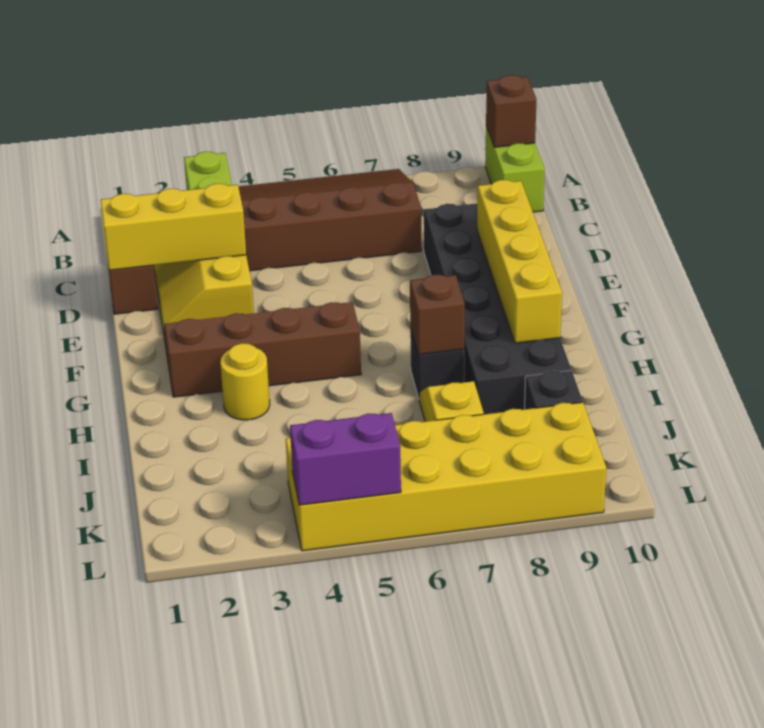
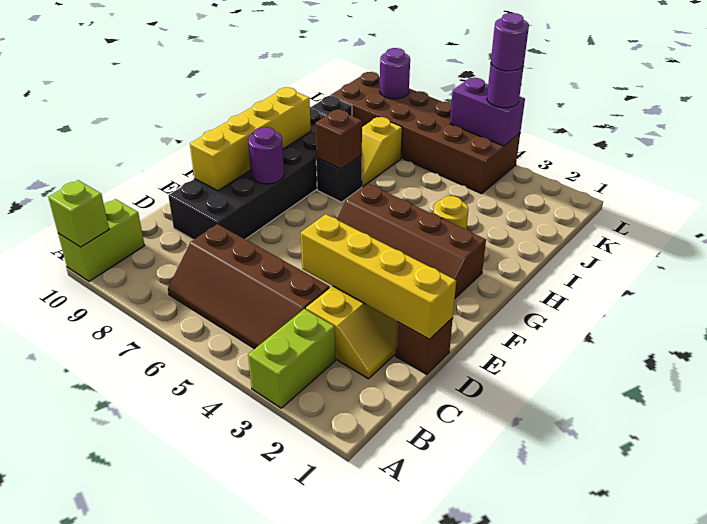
brown 3x4 slope [238,169,422,271] -> brown 2x4 slope [168,224,330,349]
brown 1x1 brick [486,75,536,147] -> lime 1x1 brick [48,180,109,247]
yellow 1x3 brick [101,184,246,270] -> yellow 1x4 brick [301,214,456,339]
none -> purple 1x1 round brick [248,127,284,184]
yellow 2x6 brick [286,402,606,551] -> brown 2x6 brick [330,72,520,194]
none -> purple 1x1 round brick [487,64,524,108]
none -> purple 1x1 round brick [491,13,529,71]
none -> purple 1x1 round brick [380,48,410,99]

